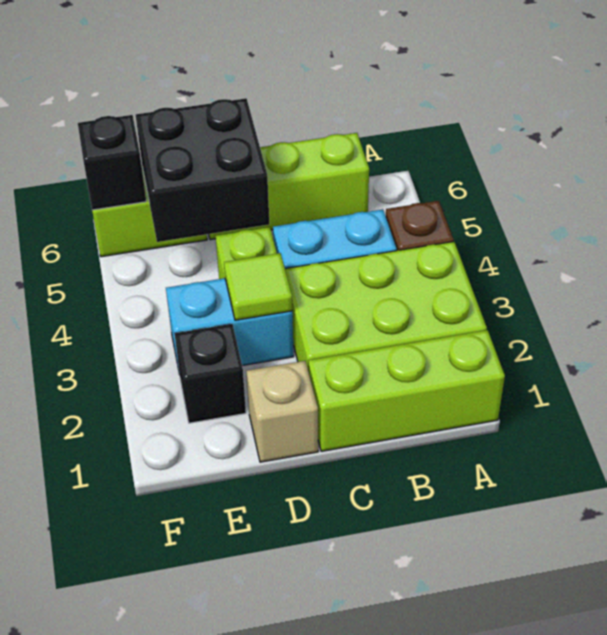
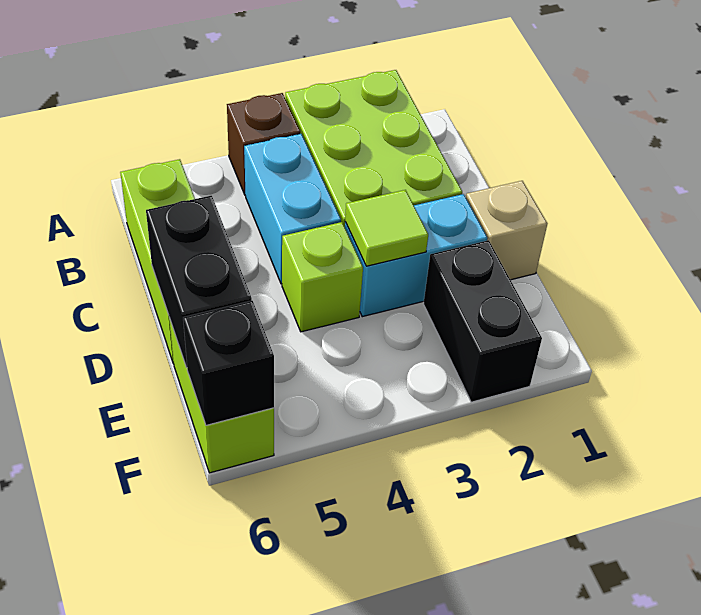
lime 1x3 brick [308,330,505,451] -> none
cyan 1x2 brick [166,278,294,370] -> cyan 1x2 brick turned to [345,194,487,317]
black 2x2 brick [136,98,269,242] -> black 1x2 brick [146,196,252,368]
black 1x1 brick [174,324,246,423] -> black 1x2 brick [423,240,542,402]

